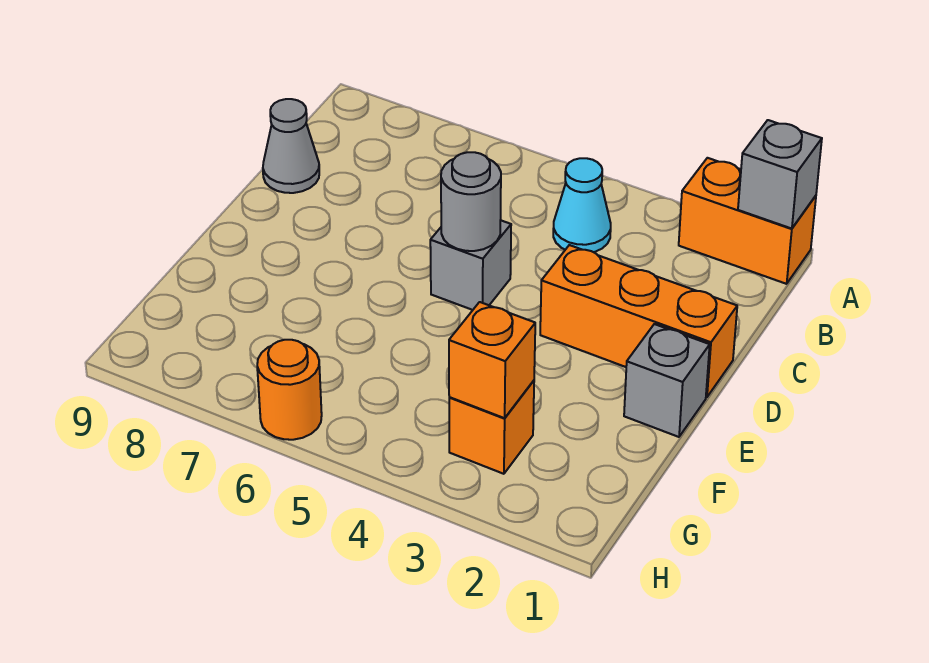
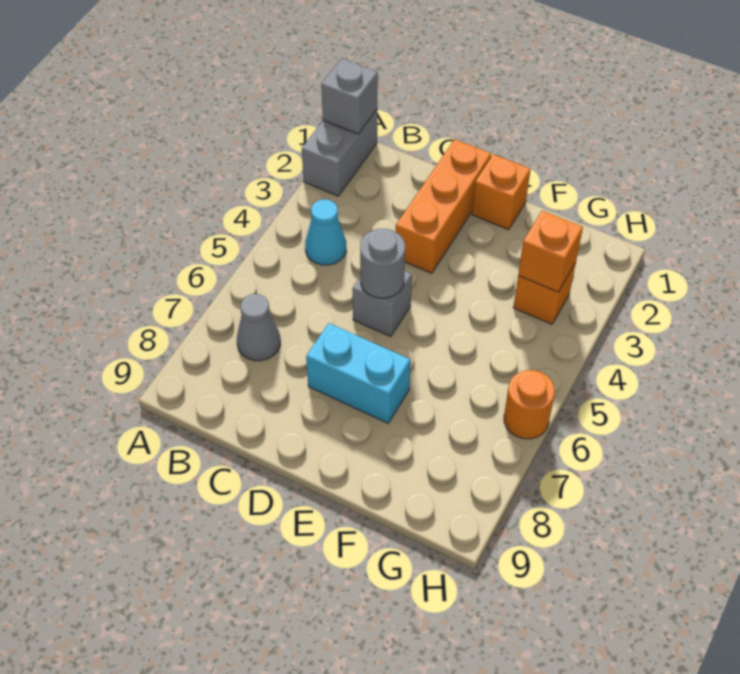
orange 1x2 brick [679,158,816,284] -> grey 1x2 brick [302,110,377,196]
grey 1x1 cone [263,99,319,193] -> grey 1x1 cone moved to [237,294,281,361]
none -> cyan 1x2 brick [306,323,410,423]
grey 1x1 brick [624,324,710,437] -> orange 1x1 brick [472,154,531,230]

